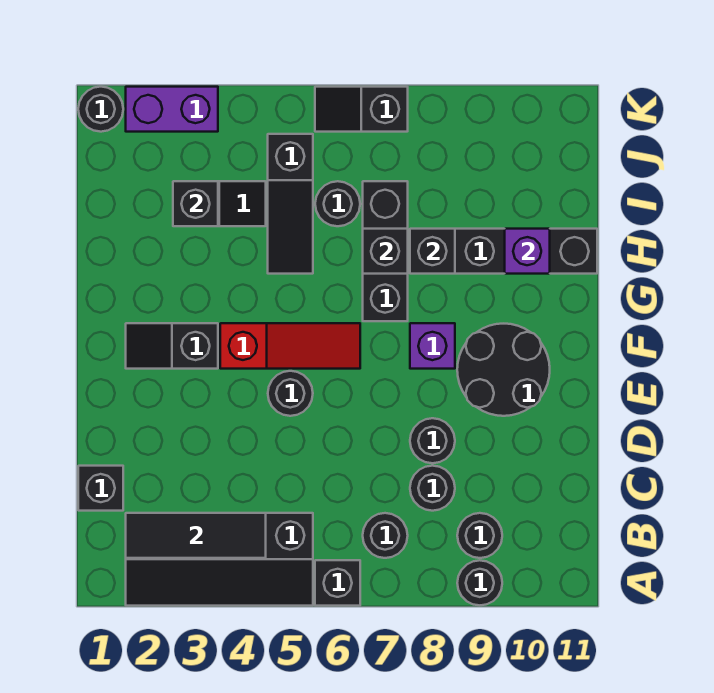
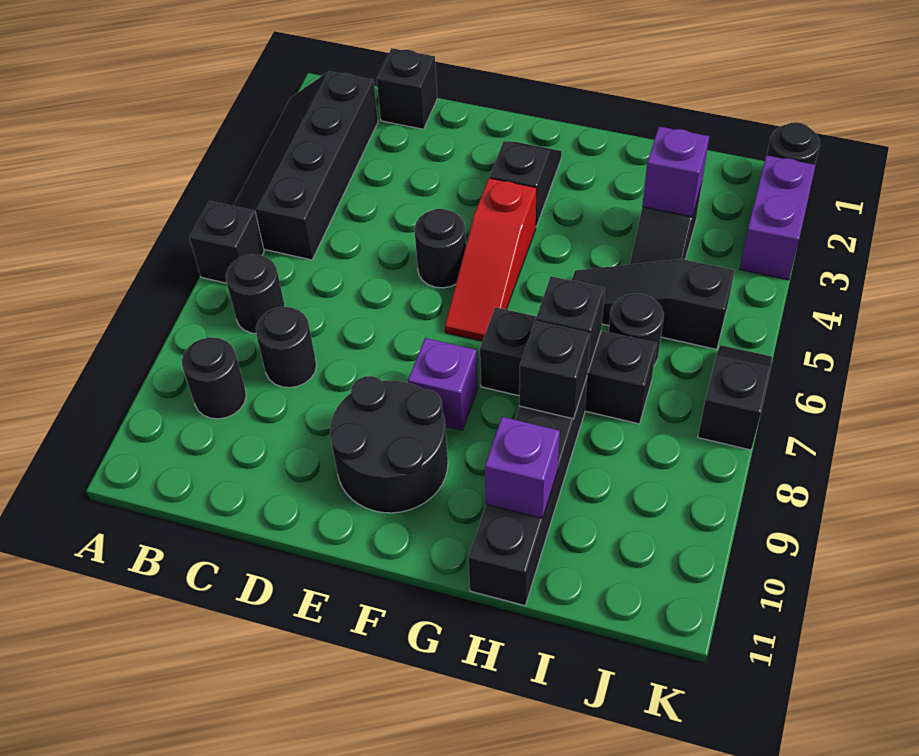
black 1x1 round brick [457,560,502,605] -> none
black 1x3 tile [126,513,266,558] -> none
black 1x1 round brick [410,418,455,463] -> none
black 1x1 brick [173,181,218,226] -> purple 1x1 brick [642,126,709,217]

